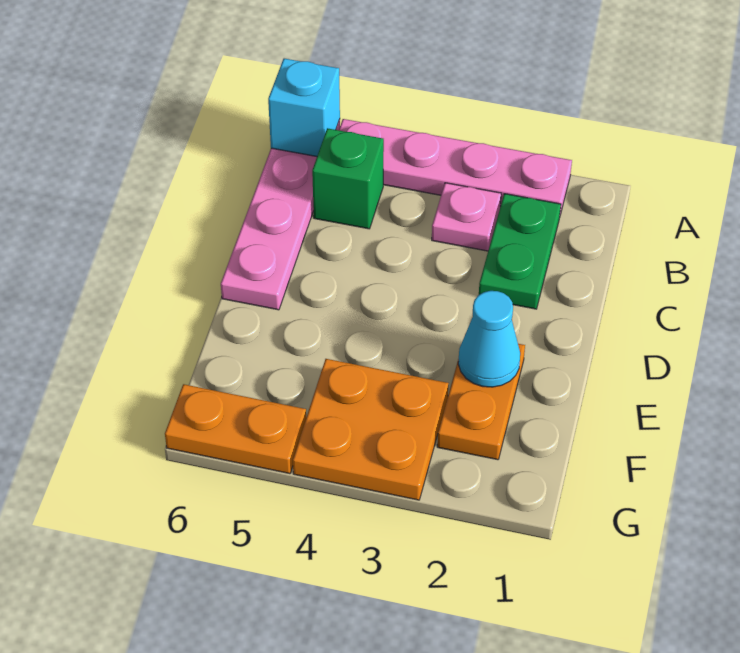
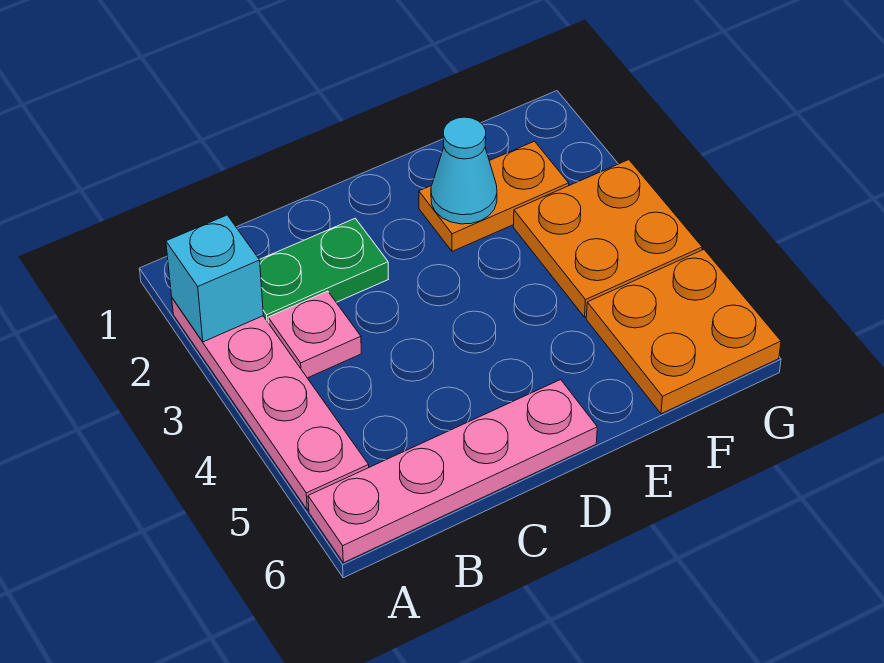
cyan 1x1 brick [268,59,340,157] -> cyan 1x1 brick moved to [166,215,263,342]
green 1x1 brick [312,128,384,229] -> none
orange 1x2 plate [165,384,306,474] -> orange 2x2 plate [586,249,781,414]

